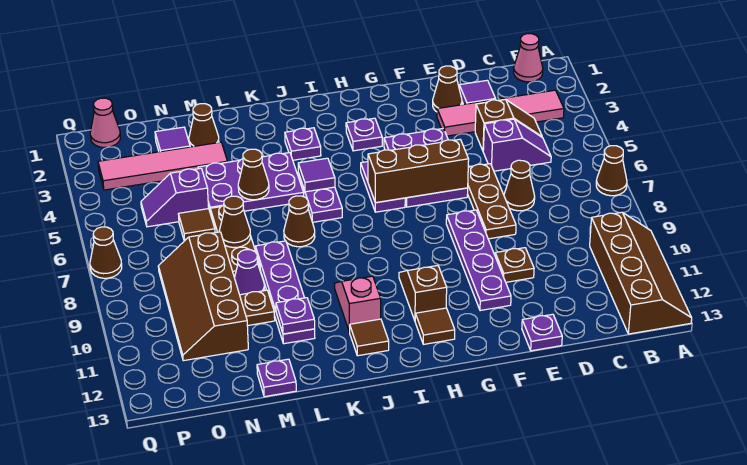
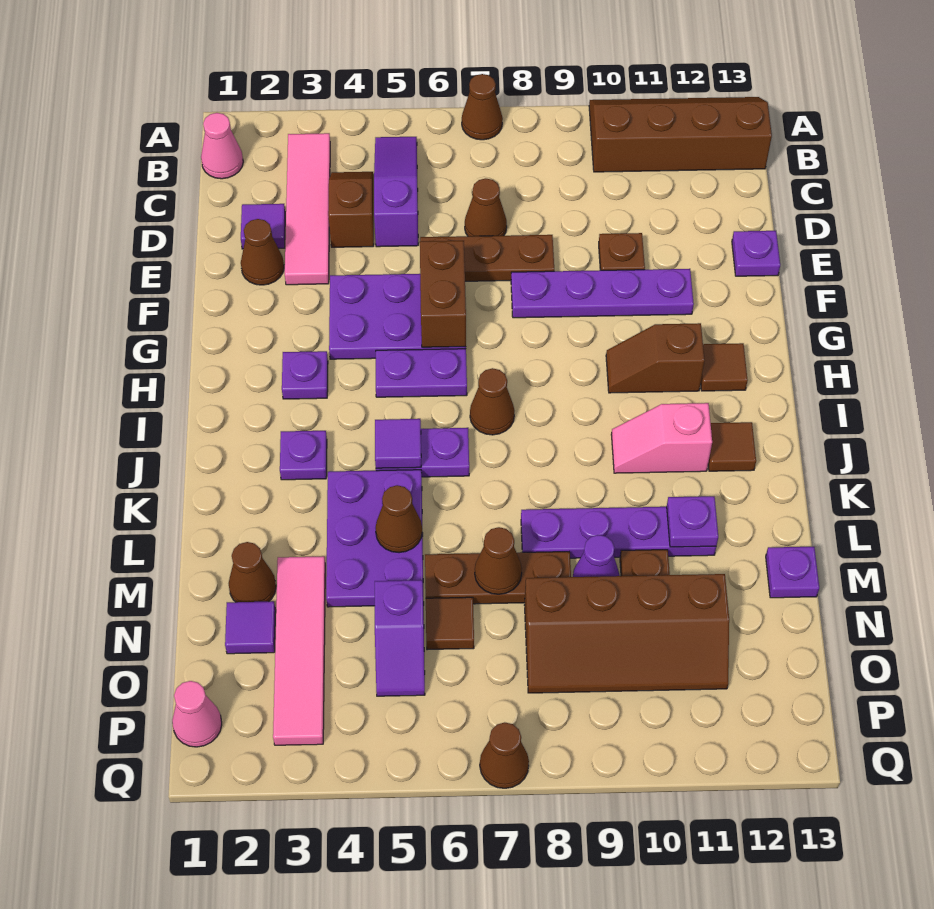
purple 1x2 slope [483,119,551,171] -> purple 1x3 slope [374,137,418,247]
brown 1x3 brick [368,139,469,203] -> brown 1x2 brick [420,241,466,347]
brown 1x1 cone [284,196,315,247] -> brown 1x1 cone moved to [470,368,515,435]

